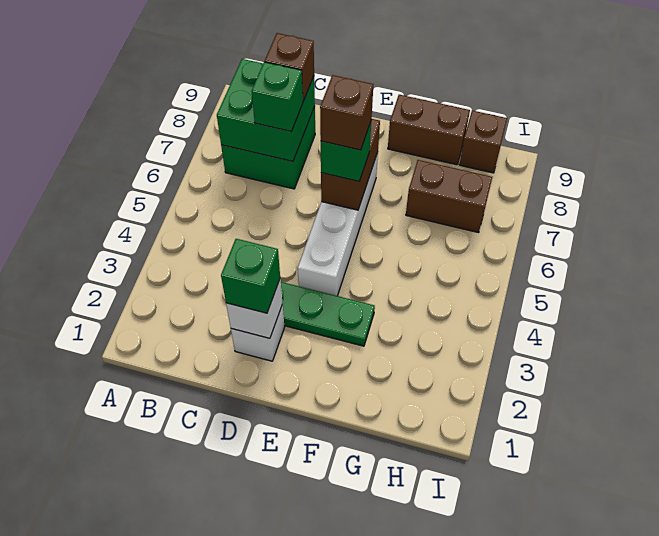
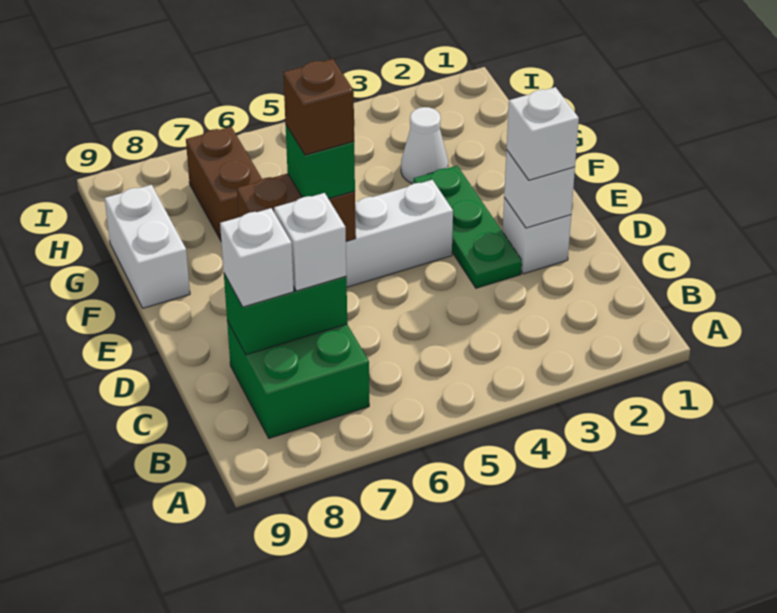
green 2x2 brick [217,59,315,161] -> green 1x2 brick [224,274,347,355]
green 1x1 brick [252,62,303,132] -> white 1x1 brick [274,193,346,291]
brown 1x1 brick [265,33,314,101] -> white 1x1 brick [220,208,294,307]
green 1x1 brick [221,239,280,313] -> white 1x1 brick [507,87,579,180]
brown 1x2 brick [388,95,470,165] -> white 1x2 brick [105,185,190,308]
none -> white 1x1 cone [401,107,448,184]
brown 1x1 brick [459,111,507,173] -> none

